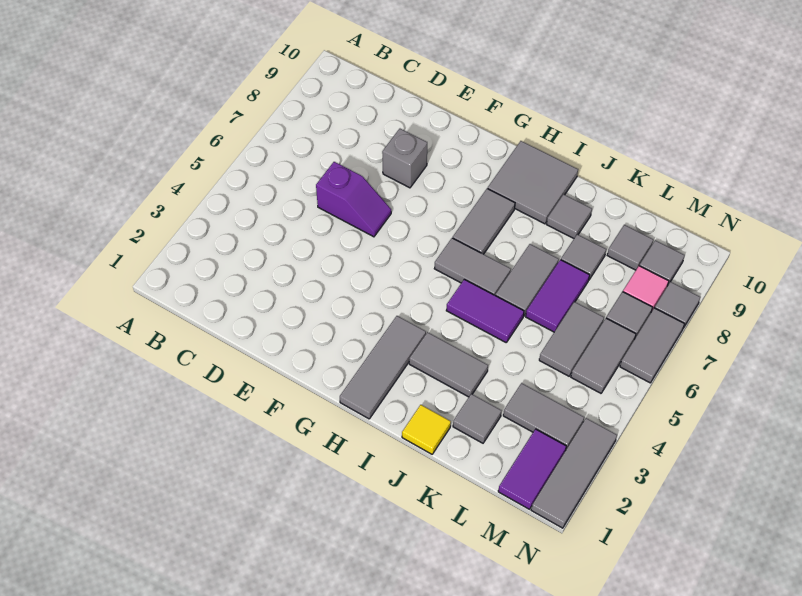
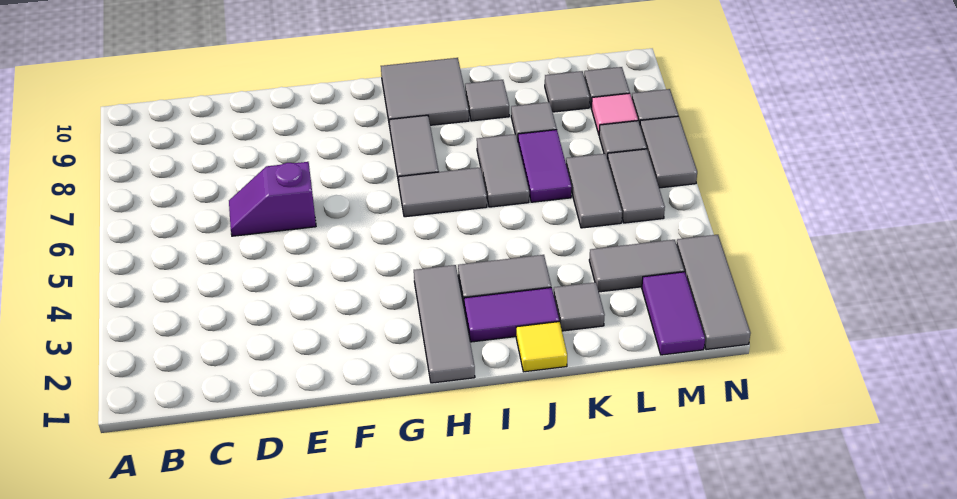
purple 1x2 slope [316,162,391,237] -> purple 1x2 slope turned to [229,162,316,236]
grey 1x1 brick [382,129,427,188] -> none
purple 1x2 tile [446,279,524,342] -> purple 1x2 tile moved to [464,288,559,342]

